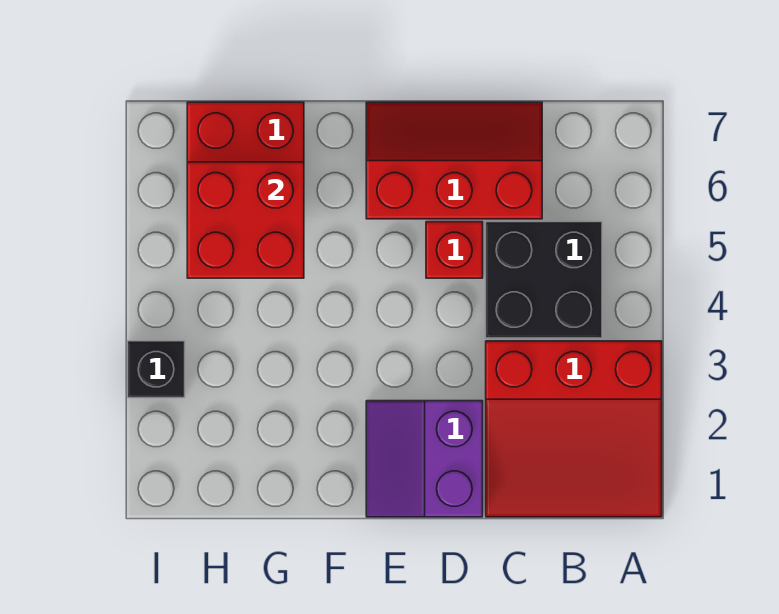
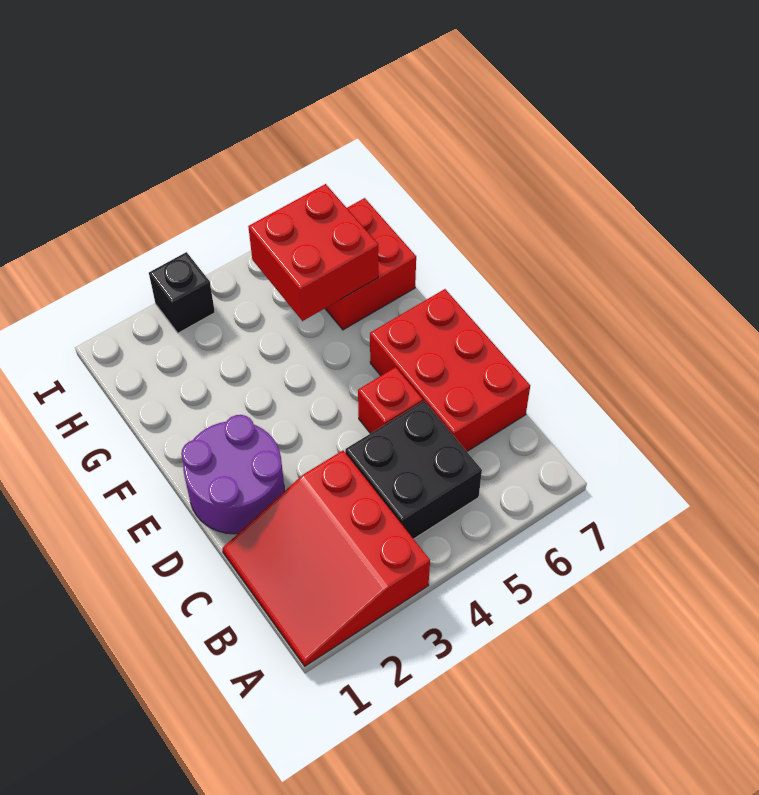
red 2x3 slope [366,102,542,219] -> red 2x3 brick [370,289,530,451]
purple 2x2 slope [366,401,483,517] -> purple 2x2 round brick [181,415,284,534]

